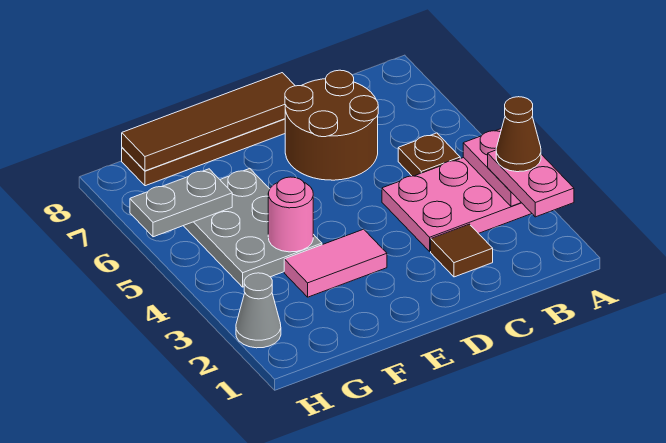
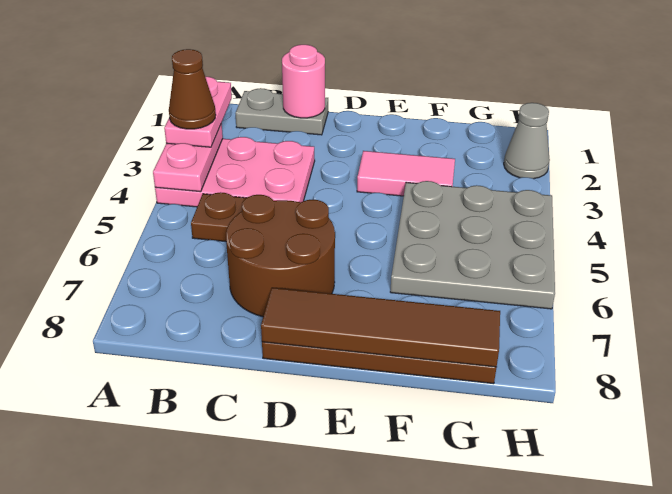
brown 1x1 tile [431,224,493,277] -> none
grey 2x3 plate [184,168,322,287] -> grey 3x3 plate [390,181,555,309]
pink 1x1 round brick [268,177,313,252] -> pink 1x1 round brick moved to [282,45,325,118]
grey 1x2 plate [130,169,232,237] -> grey 1x2 plate moved to [235,88,328,135]

